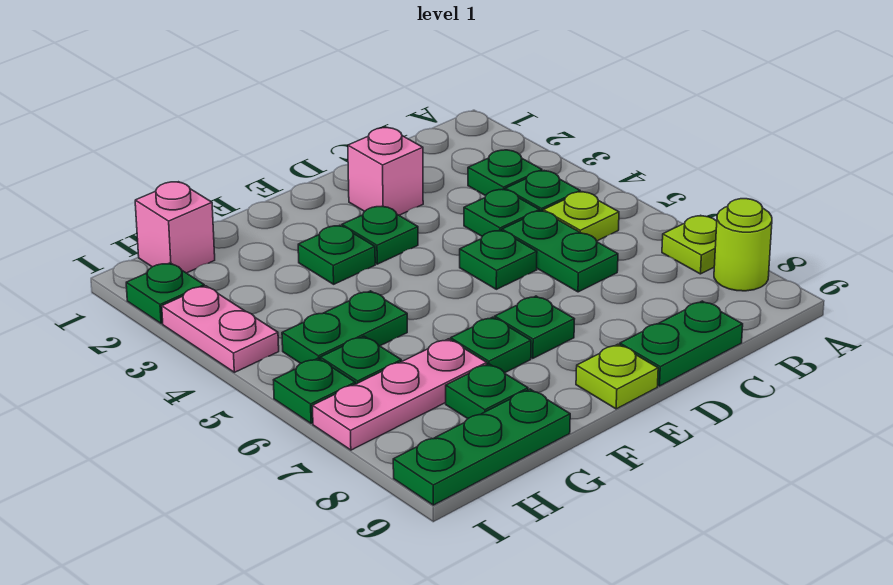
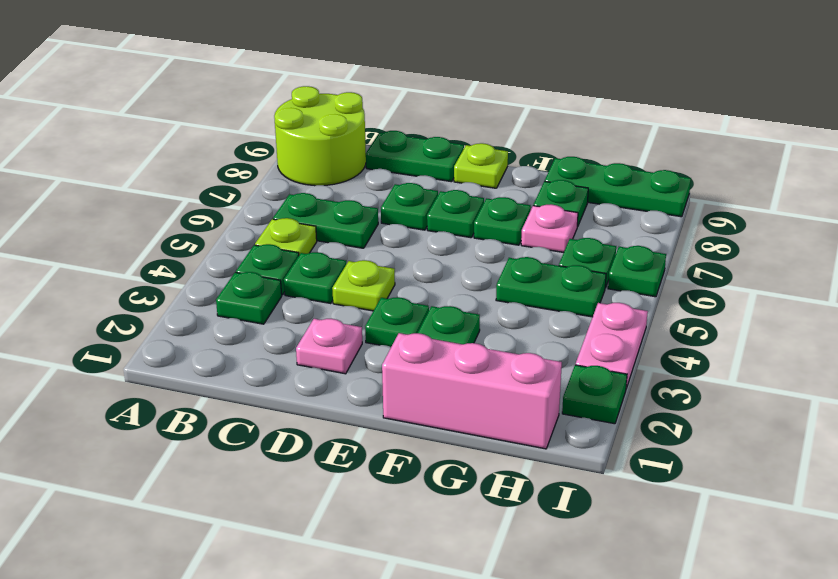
lime 1x1 plate [662,215,717,274] -> lime 1x1 plate moved to [332,260,395,311]
lime 1x1 round brick [714,199,772,291] -> lime 2x2 round brick [274,86,366,186]
green 1x2 plate [502,211,618,292] -> green 1x2 plate turned to [273,193,378,248]
pink 1x1 brick [348,128,423,215] -> pink 1x1 plate [296,319,362,374]
green 1x1 plate [460,230,537,289] -> green 1x1 plate moved to [381,183,438,230]
pink 1x3 plate [313,339,487,450] -> pink 1x1 plate [521,204,578,253]
pink 1x1 brick [135,182,215,273] -> pink 1x3 brick [382,333,562,449]

